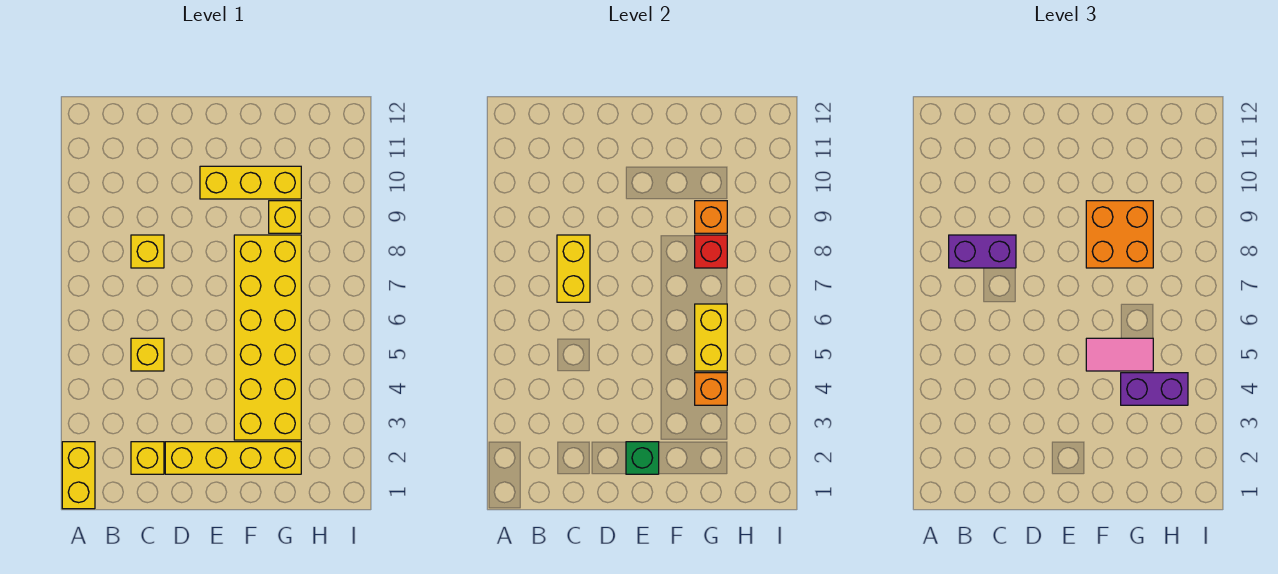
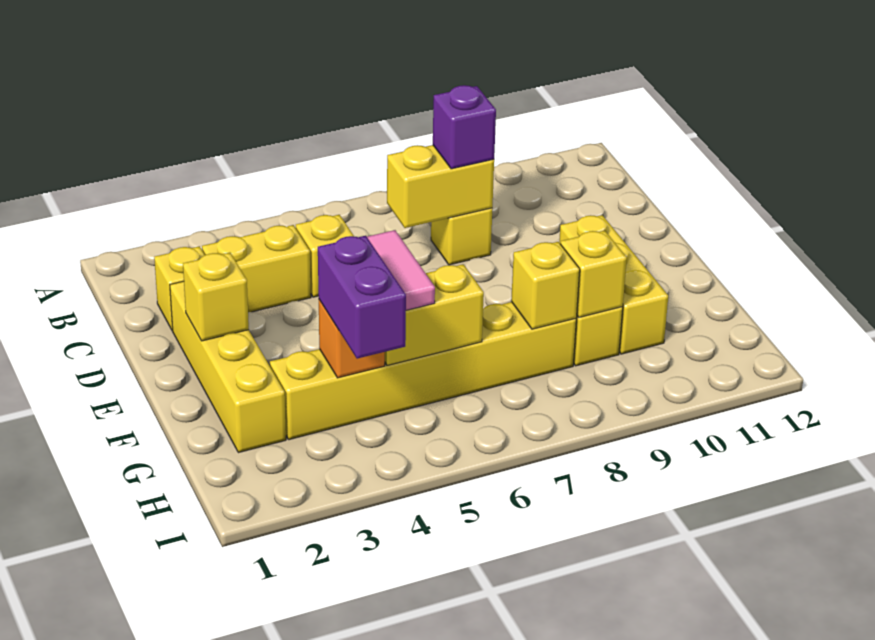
yellow 1x2 brick [62,442,95,509] -> yellow 1x2 brick moved to [202,225,311,312]
purple 1x2 brick [949,235,1016,268] -> purple 1x1 brick [433,85,496,169]
green 1x1 brick [626,442,659,474] -> yellow 1x1 brick [183,253,249,341]
yellow 2x6 brick [234,235,301,440] -> yellow 1x6 brick [270,302,576,440]
orange 2x2 brick [1086,201,1153,268] -> none
red 1x1 brick [695,235,727,268] -> yellow 1x1 brick [511,242,580,329]
orange 1x1 brick [695,201,727,233] -> yellow 1x1 brick [561,231,627,317]

